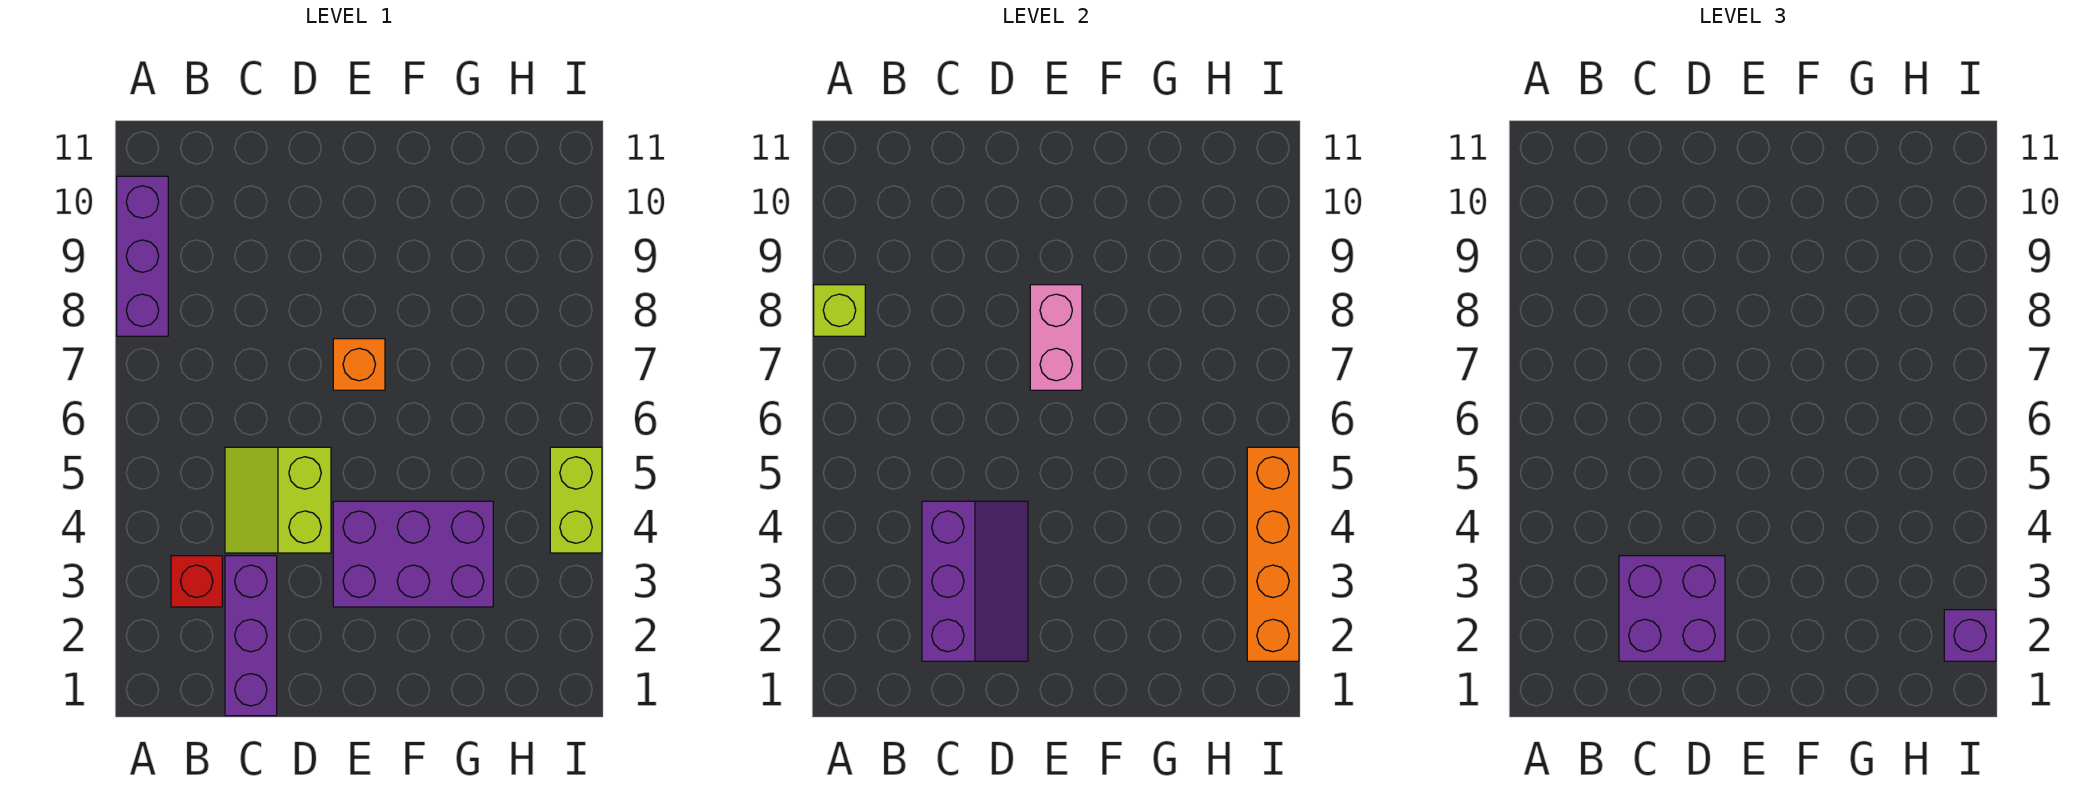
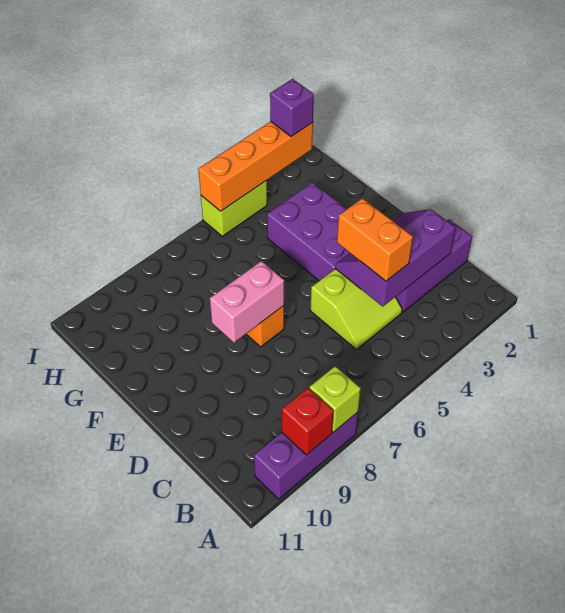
red 1x1 brick [171,556,222,607] -> red 1x1 brick moved to [282,388,334,455]
purple 2x2 brick [1619,556,1725,661] -> none
none -> orange 1x2 brick [337,198,413,281]

